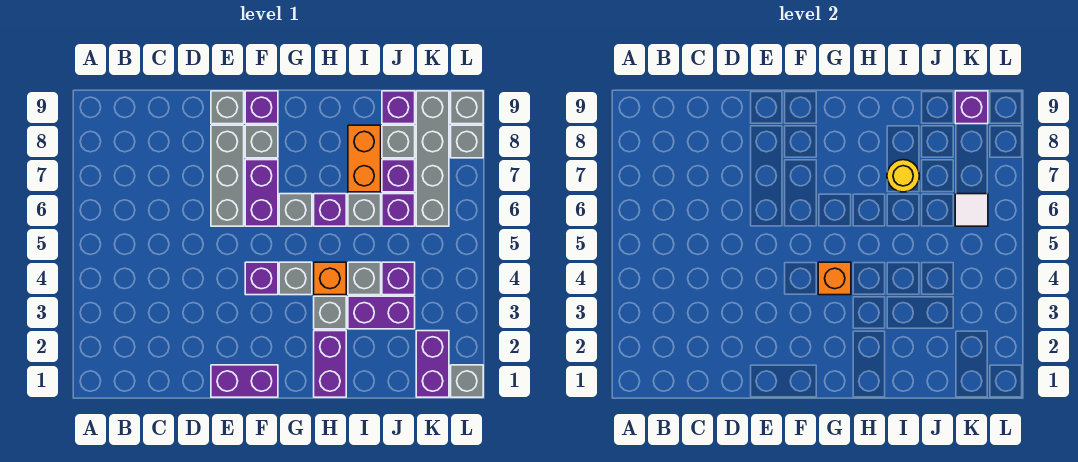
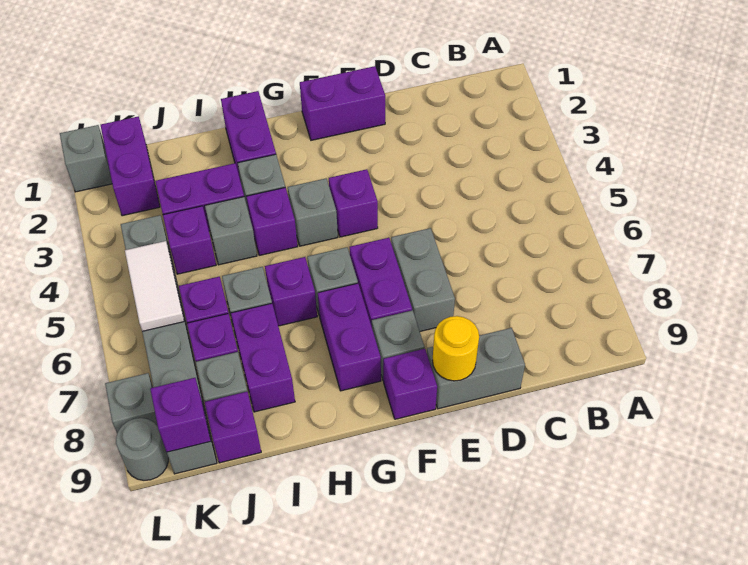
grey 1x3 brick [211,125,244,226] -> grey 1x2 brick [391,228,455,331]
grey 1x1 brick [211,91,244,124] -> grey 1x2 brick [427,328,525,409]
orange 1x1 brick [818,262,851,295] -> none
none -> purple 1x2 brick [318,283,381,391]
orange 1x1 brick [314,262,346,295] -> purple 1x1 brick [246,187,298,256]
orange 1x2 brick [348,125,381,192] -> purple 1x2 brick [231,304,295,412]
yellow 1x1 round brick [887,160,919,192] -> yellow 1x1 round brick moved to [432,316,479,381]
grey 1x4 brick [416,91,449,226] -> grey 1x6 brick [121,215,217,474]
white 1x1 tile [955,194,988,226] -> white 1x2 tile [125,241,184,331]
grey 1x1 brick [451,91,483,124] -> grey 1x1 round brick [116,418,168,480]

